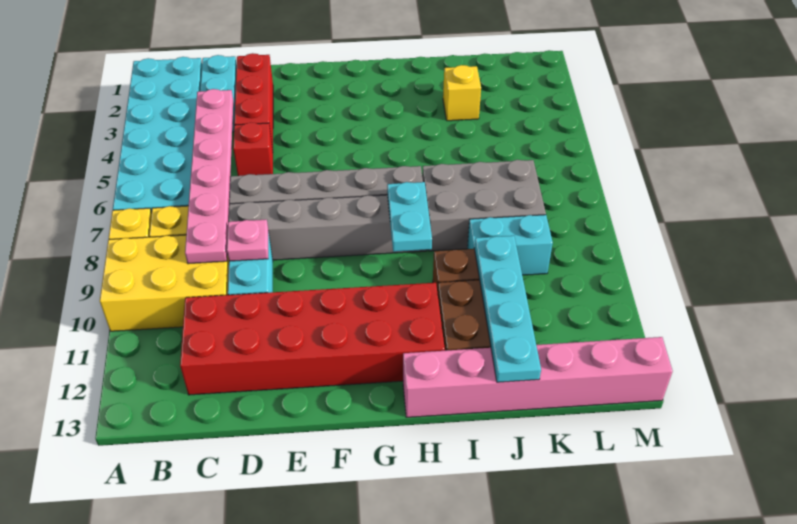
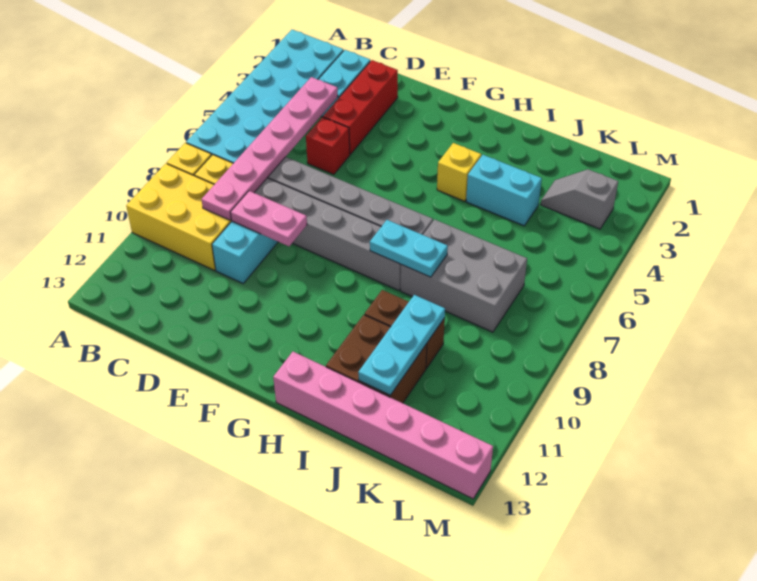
red 2x6 brick [180,283,445,395] -> none
pink 1x1 plate [227,220,268,261] -> pink 1x2 plate [231,191,307,246]
cyan 1x2 plate [387,182,432,252] -> cyan 1x2 plate turned to [370,220,448,277]
yellow 1x1 brick [443,65,481,121] -> yellow 1x1 brick moved to [437,143,481,201]
cyan 1x2 brick [467,215,553,275] -> cyan 1x2 brick moved to [466,155,542,226]
cyan 1x4 plate [474,236,541,382] -> cyan 1x3 plate [358,295,445,395]
none -> grey 1x2 slope [541,169,618,229]

